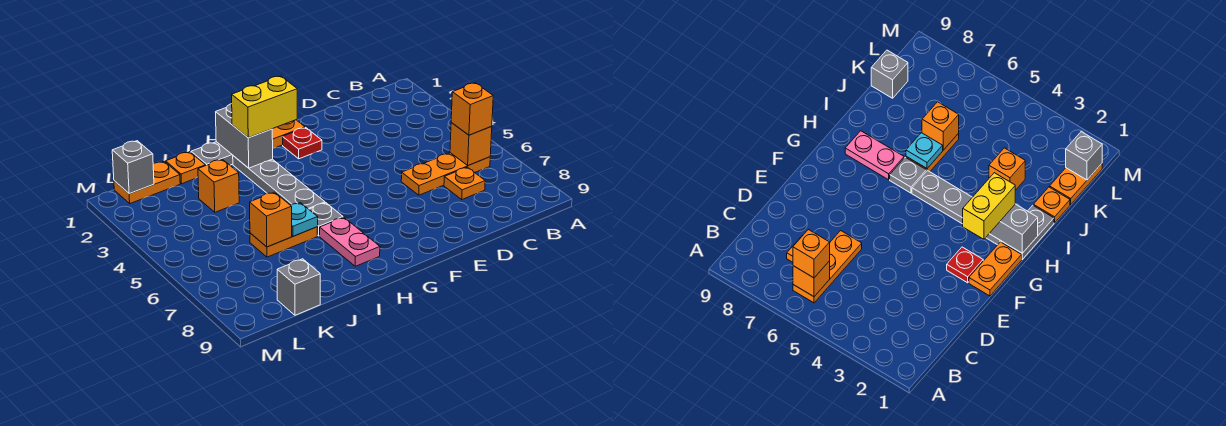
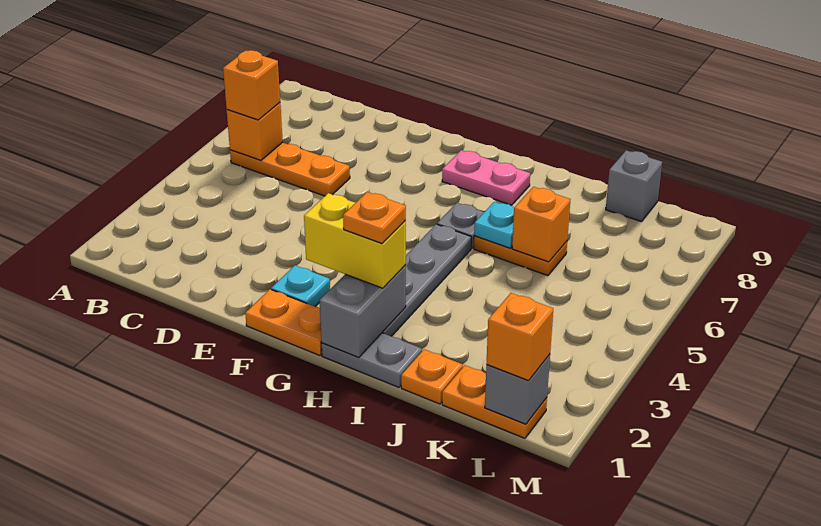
orange 1x1 plate [444,167,485,199] -> orange 1x1 plate moved to [343,192,406,243]
red 1x1 plate [283,128,322,159] -> cyan 1x1 plate [271,265,330,307]
pink 1x2 plate [320,217,380,266] -> pink 1x2 plate turned to [442,150,530,205]
orange 1x1 brick [198,159,239,212] -> orange 1x1 brick moved to [486,293,553,381]

